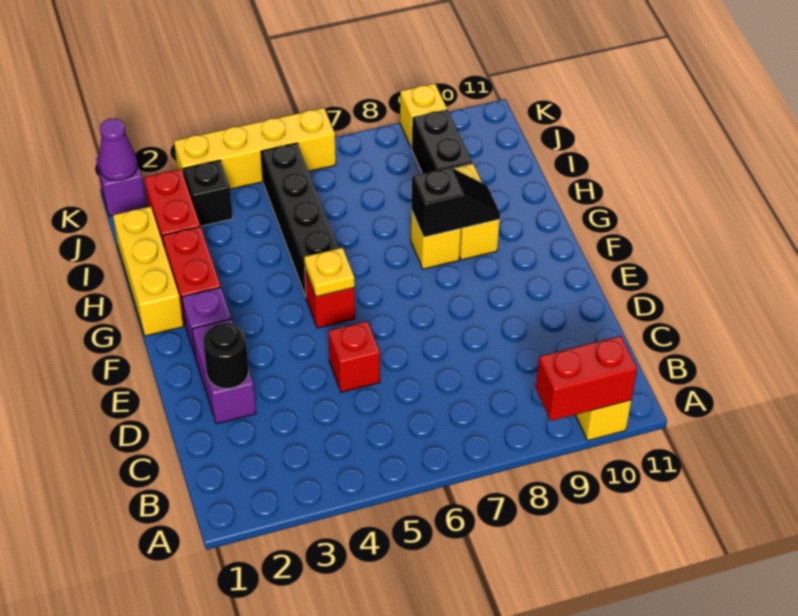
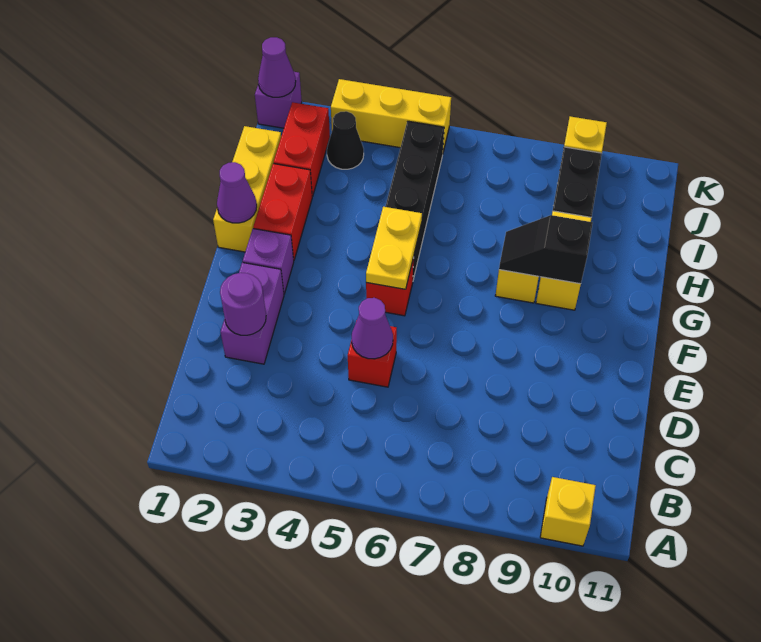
red 1x2 brick [536,336,637,421] -> none
black 1x1 round brick [203,323,249,389] -> purple 1x1 round brick [220,273,266,335]
none -> purple 1x1 cone [352,298,393,359]
yellow 1x1 plate [304,248,355,297] -> yellow 1x2 plate [366,207,422,289]
none -> purple 1x1 cone [217,162,257,223]
black 1x2 slope [412,167,500,237] -> black 1x2 slope turned to [499,215,593,284]
black 1x1 brick [183,160,233,226] -> black 1x1 cone [327,111,364,169]
yellow 1x4 brick [174,108,336,189] -> yellow 1x3 brick [331,79,451,152]

